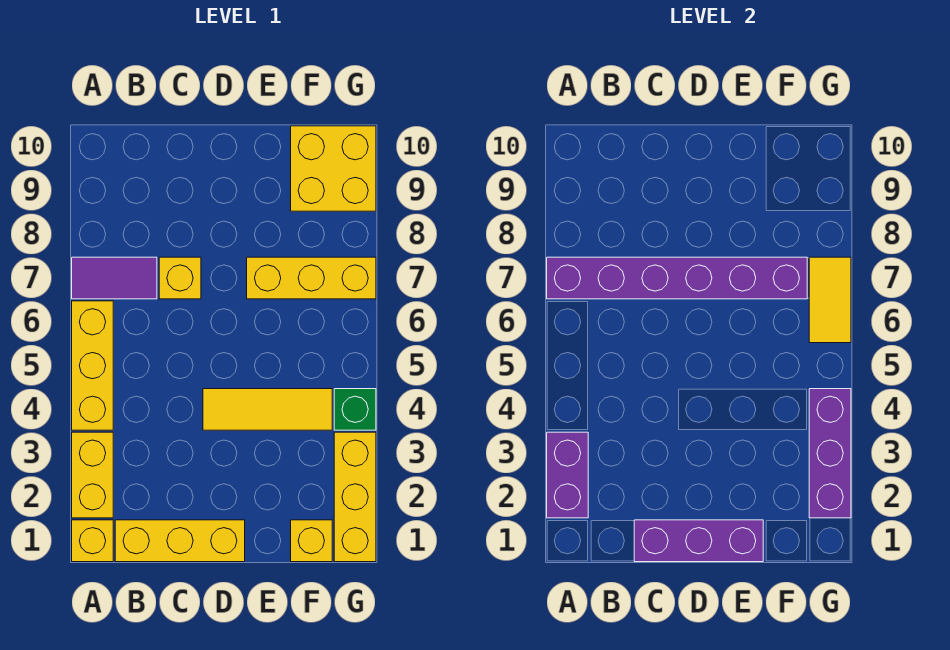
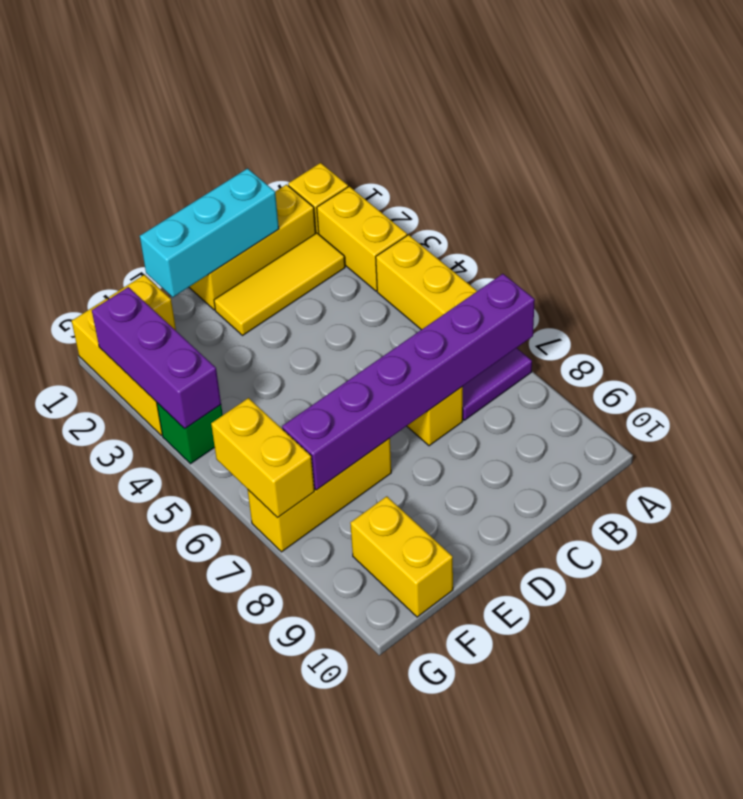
purple 1x2 brick [547,432,588,518] -> none
purple 1x3 brick [634,520,763,562] -> cyan 1x3 brick [140,169,279,297]
yellow 1x3 tile [203,389,332,430] -> yellow 1x3 tile moved to [214,233,345,336]
yellow 2x2 brick [291,126,376,211] -> yellow 1x2 brick [350,496,453,617]
yellow 1x2 tile [809,257,851,343] -> yellow 1x2 brick [211,398,314,518]

